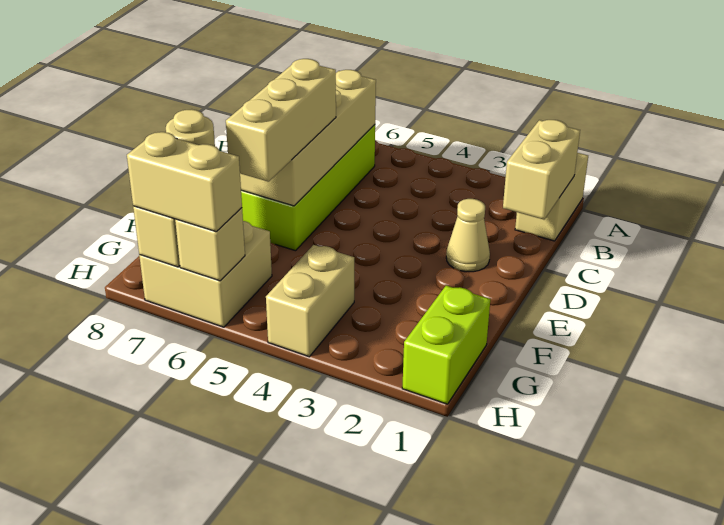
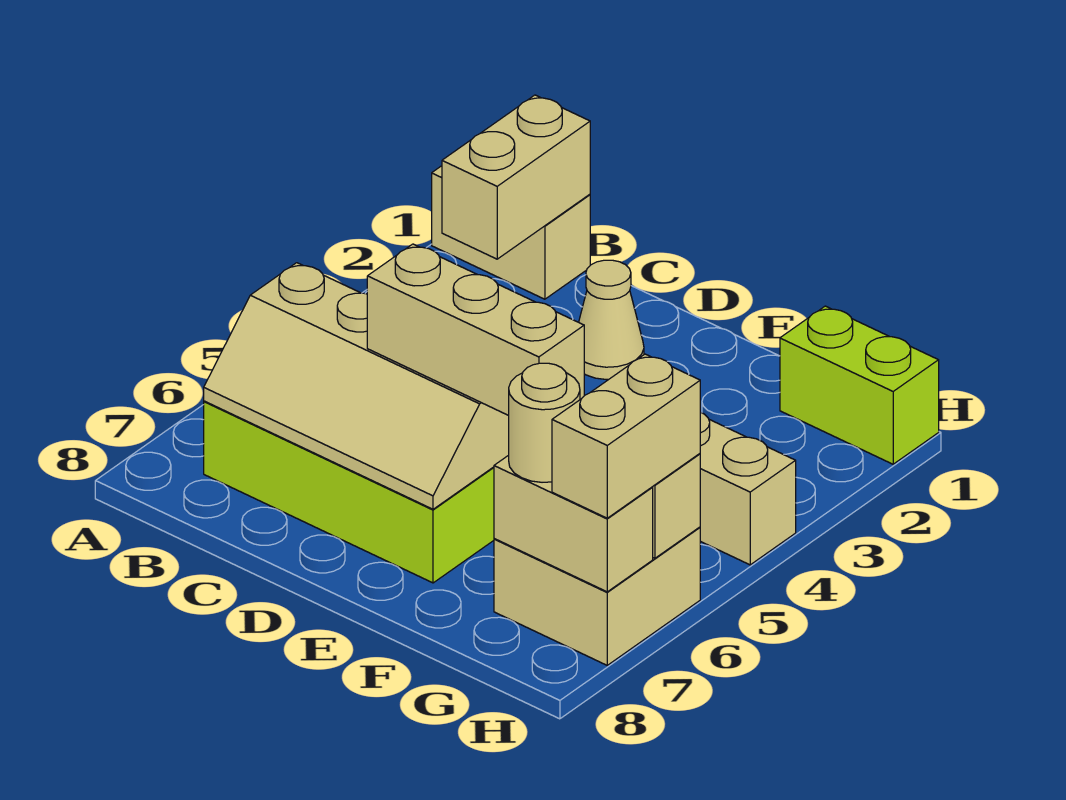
tan 1x2 brick [503,120,580,220] -> tan 1x2 brick turned to [442,95,590,259]

